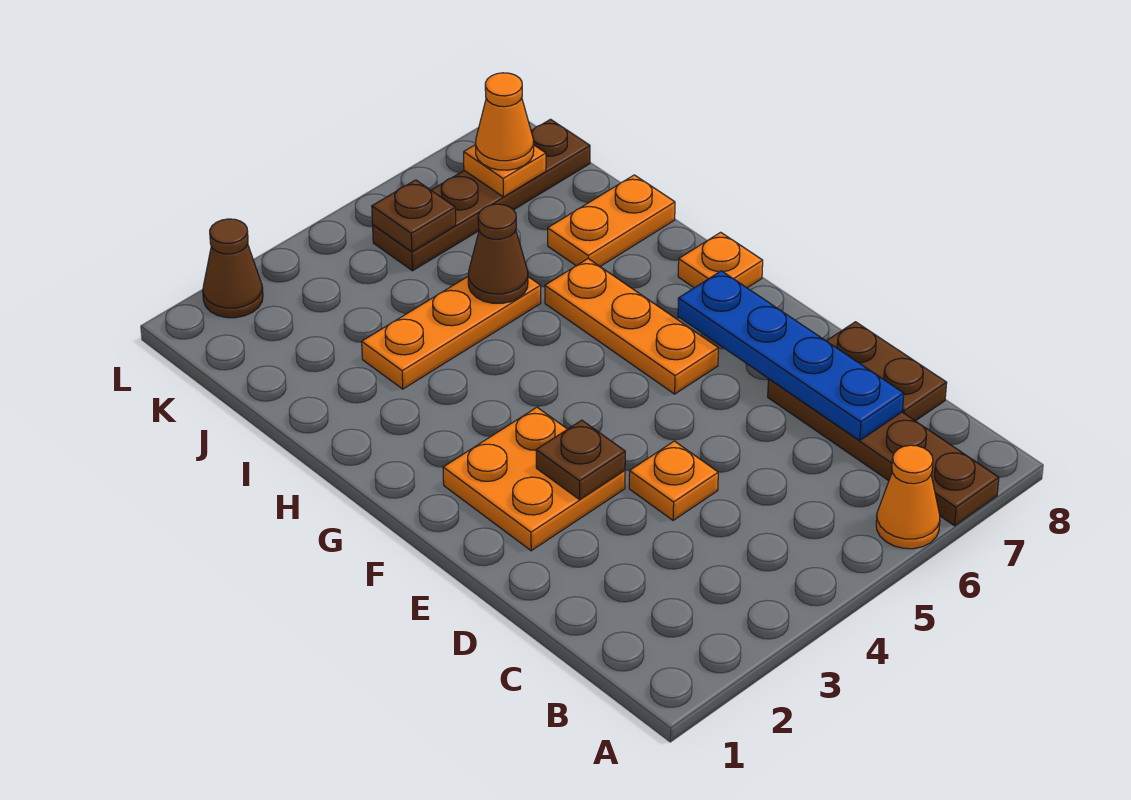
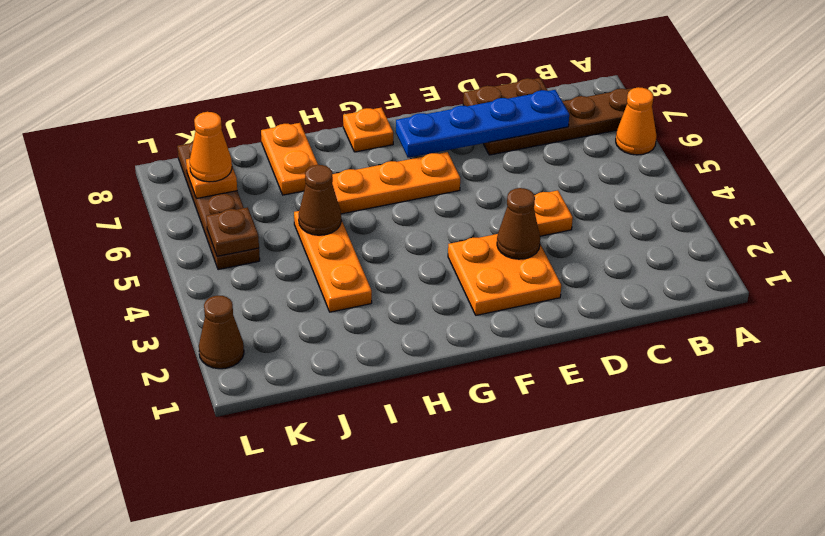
brown 1x1 plate [536,420,625,500] -> brown 1x1 cone [497,188,540,259]

